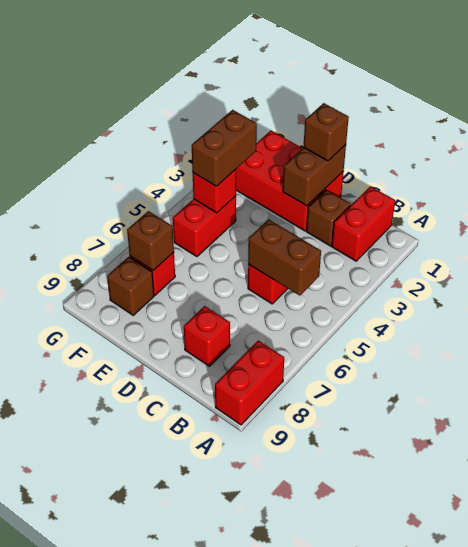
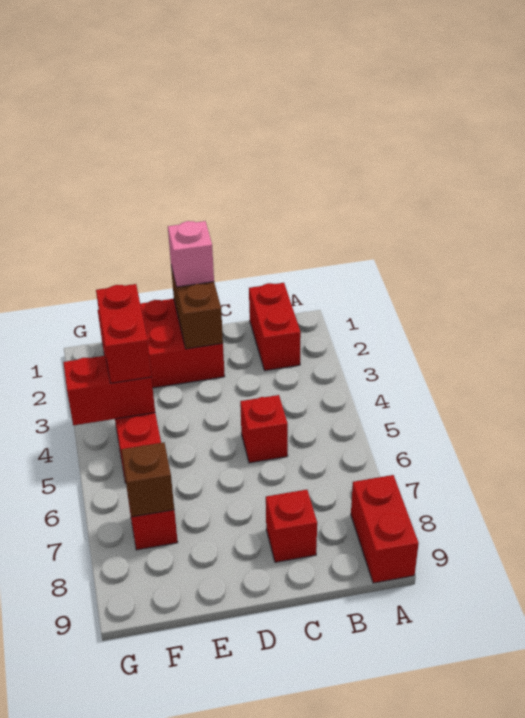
brown 1x2 brick [248,219,321,296] -> none
brown 1x1 brick [307,190,351,246] -> none
brown 1x1 brick [304,103,349,161] -> pink 1x1 brick [168,221,214,287]
brown 1x2 brick [192,110,257,186] -> red 1x2 brick [96,284,151,383]
red 1x1 brick [193,169,236,213] -> red 1x2 brick [63,356,155,425]
brown 1x1 brick [107,257,154,315] -> none

